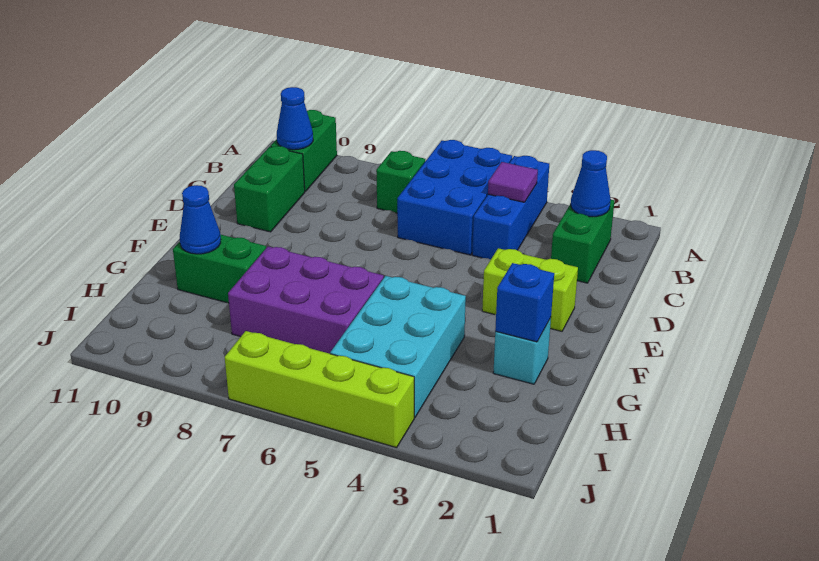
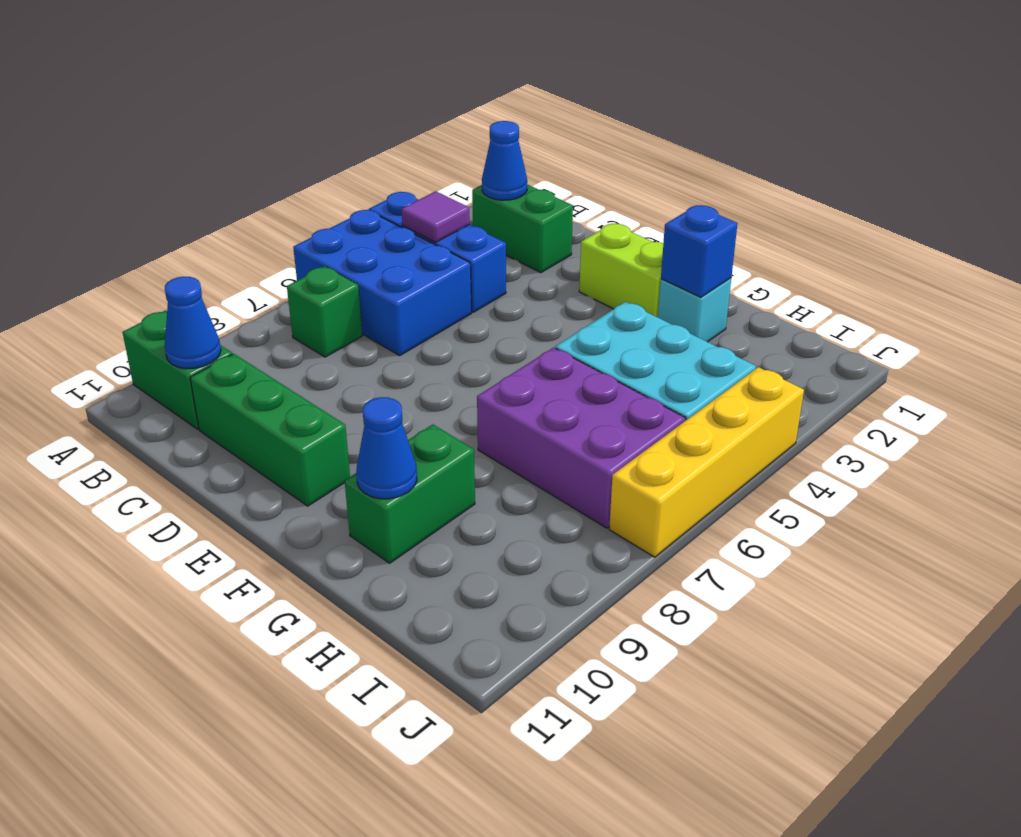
green 1x2 brick [234,146,305,232] -> green 1x3 brick [190,354,350,506]
lime 1x2 brick [482,248,578,331] -> lime 1x2 brick turned to [579,224,663,317]
purple 2x3 brick [228,246,384,354] -> purple 2x3 brick turned to [477,347,686,528]
lime 1x4 brick [225,331,414,448] -> yellow 1x4 brick [609,367,804,557]

